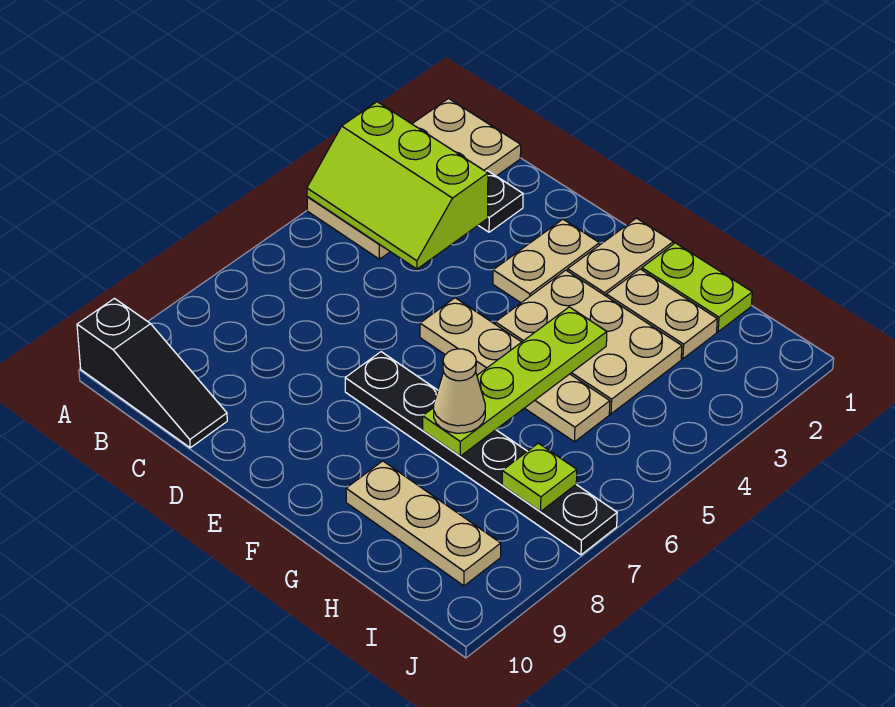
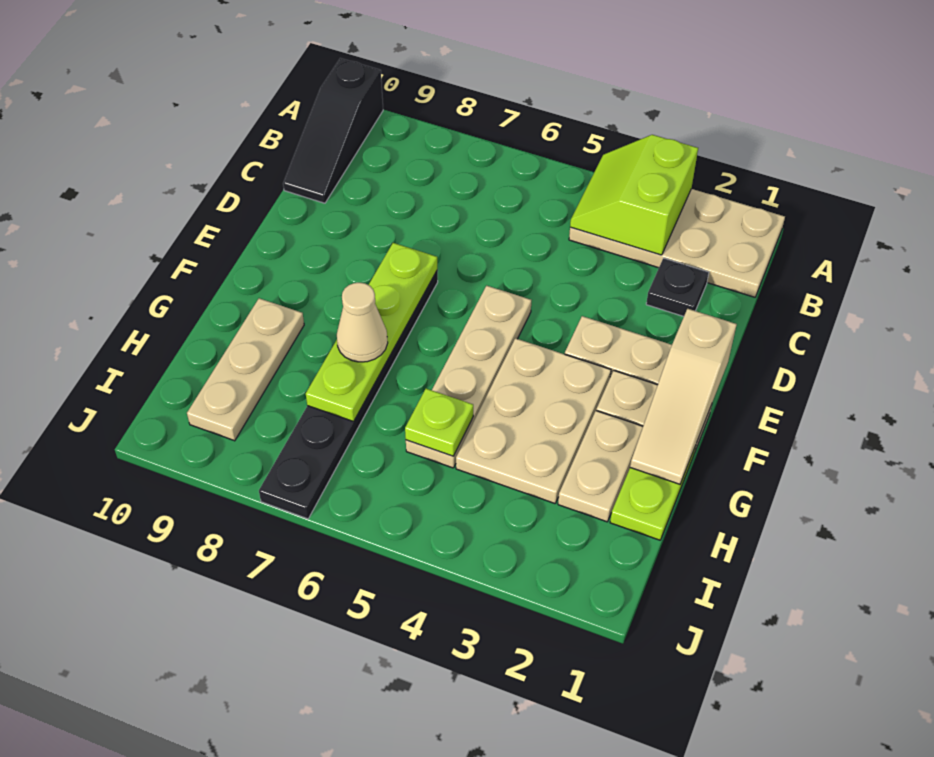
lime 2x3 slope [307,102,488,269] -> lime 2x2 slope [570,135,698,255]
none -> tan 1x3 slope [630,309,737,484]
lime 1x4 plate [423,307,607,456] -> lime 1x4 plate turned to [306,243,437,421]
lime 1x1 plate [502,443,577,511] -> lime 1x1 plate moved to [405,389,473,456]

